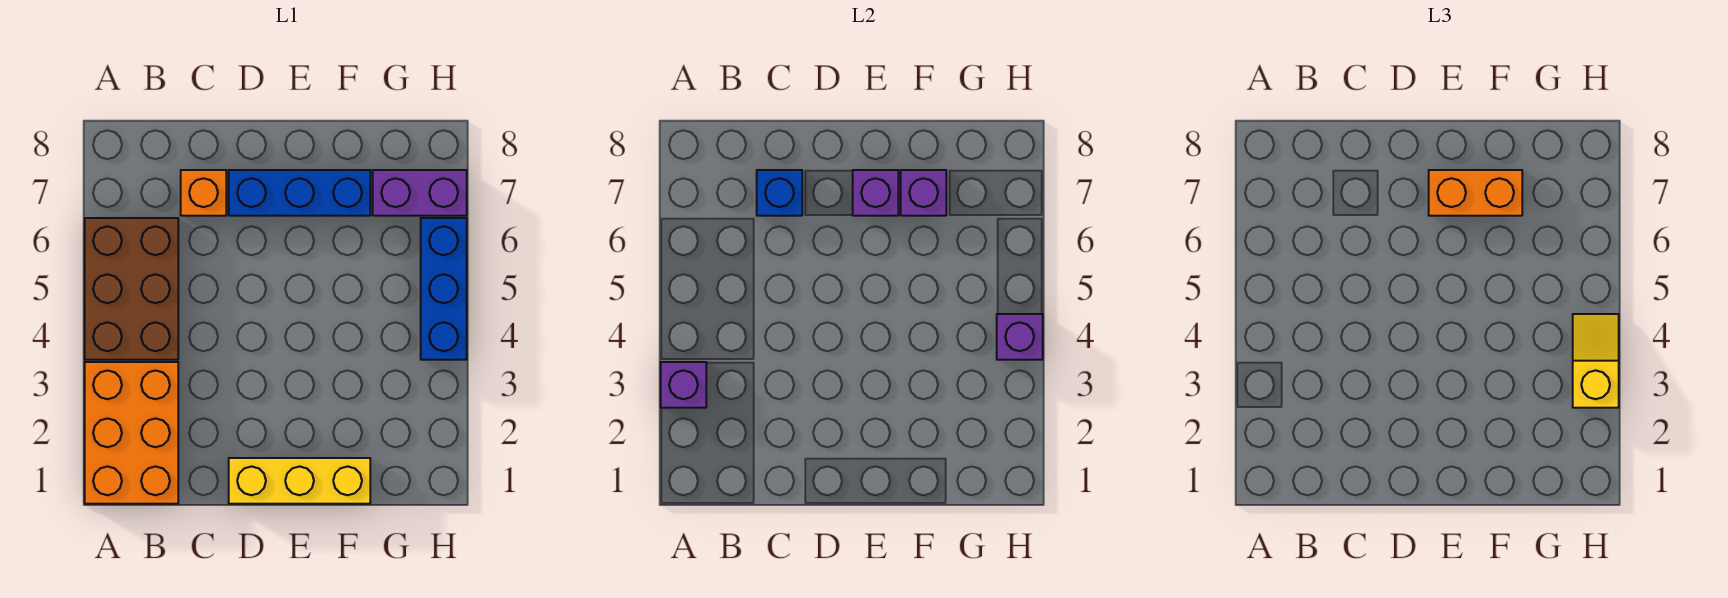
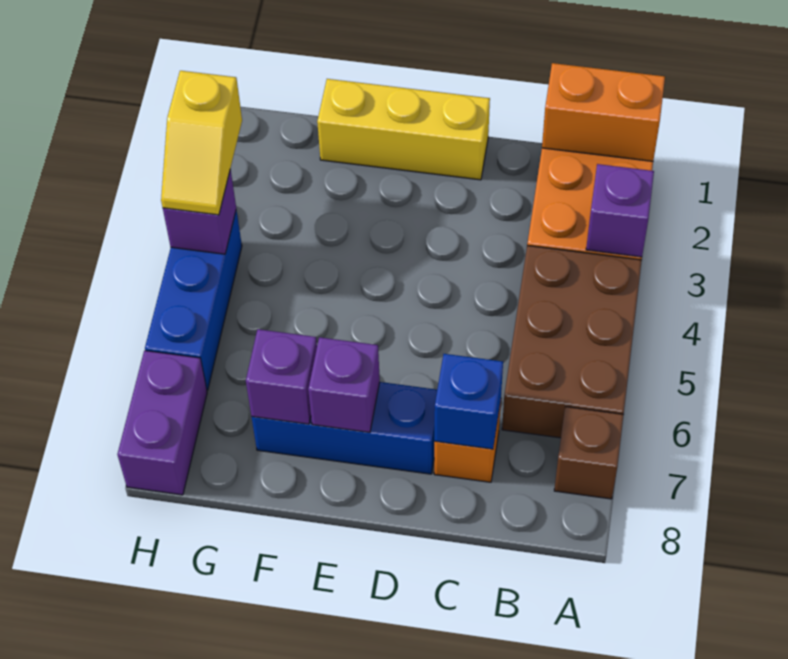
none -> brown 1x1 brick [554,407,624,499]
orange 1x2 brick [1429,170,1522,216] -> orange 1x2 brick moved to [542,63,665,161]
purple 1x2 brick [373,170,467,216] -> purple 1x2 brick turned to [117,351,207,495]

